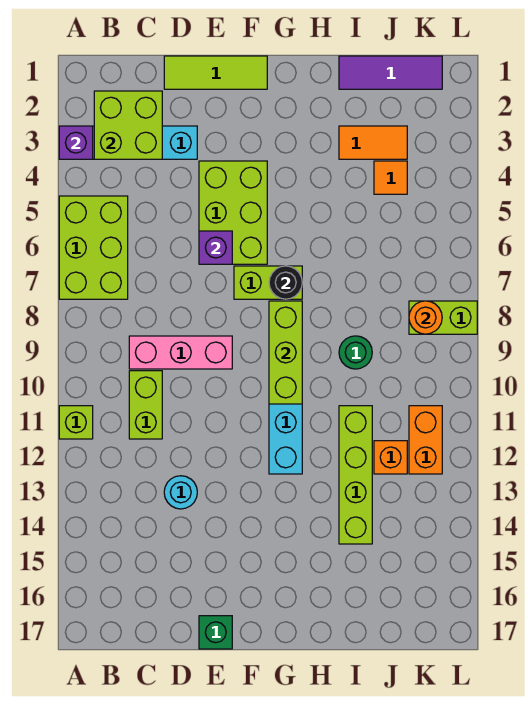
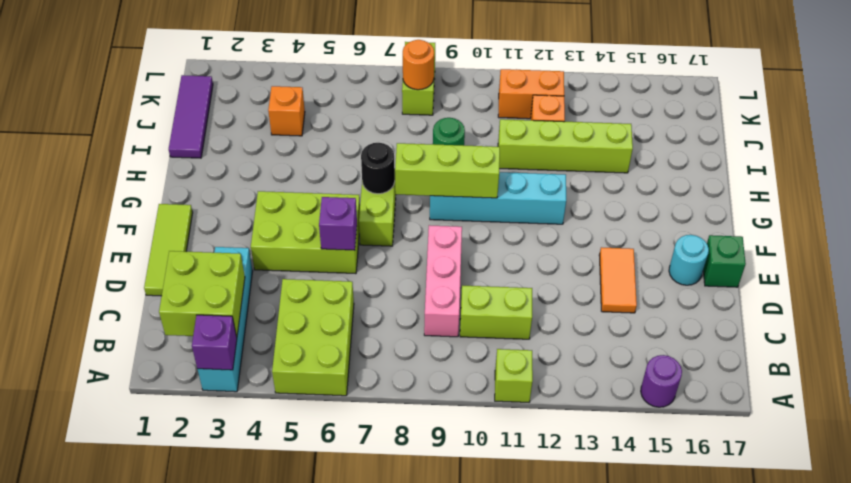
lime 2x3 brick [59,196,128,299] -> lime 2x3 brick turned to [272,279,354,396]
none -> purple 1x1 round brick [641,355,682,407]
cyan 1x1 round brick [164,476,197,509] -> cyan 1x1 round brick moved to [669,235,709,285]
orange 1x2 tile [339,126,407,159] -> orange 1x2 tile moved to [599,247,637,313]
orange 1x1 tile [374,161,407,194] -> orange 1x1 brick [268,86,305,136]

